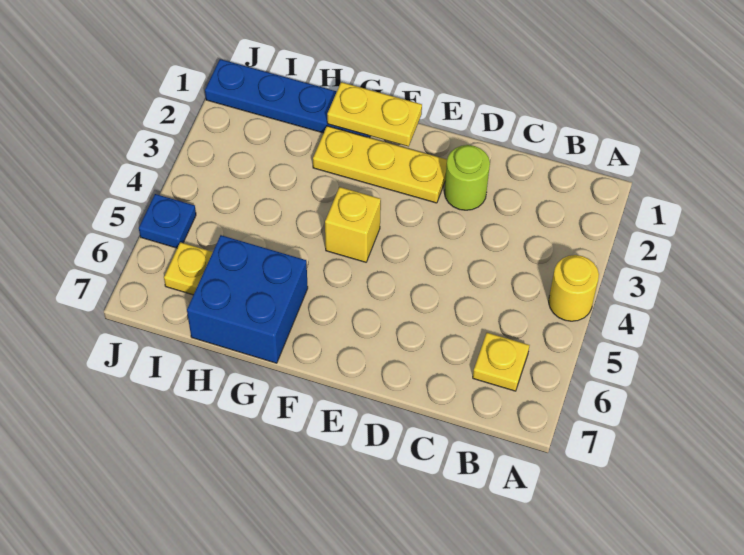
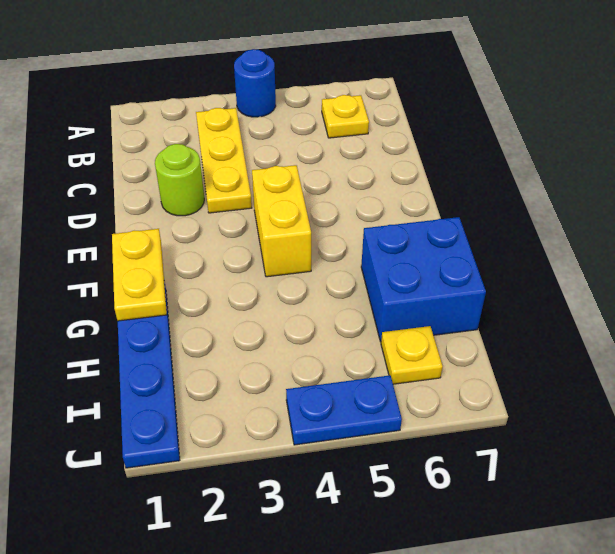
yellow 1x1 round brick [549,255,599,321] -> blue 1x1 round brick [234,49,276,117]
yellow 1x3 plate [313,126,447,203] -> yellow 1x3 plate moved to [196,108,252,213]
yellow 1x1 brick [325,187,381,262] -> yellow 1x2 brick [252,165,311,277]
blue 1x1 plate [139,194,196,248] -> blue 1x2 plate [286,375,402,445]

